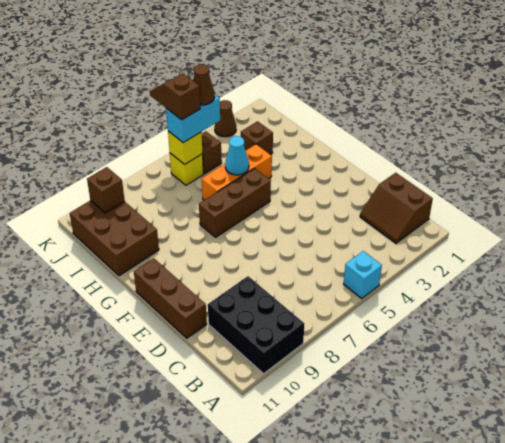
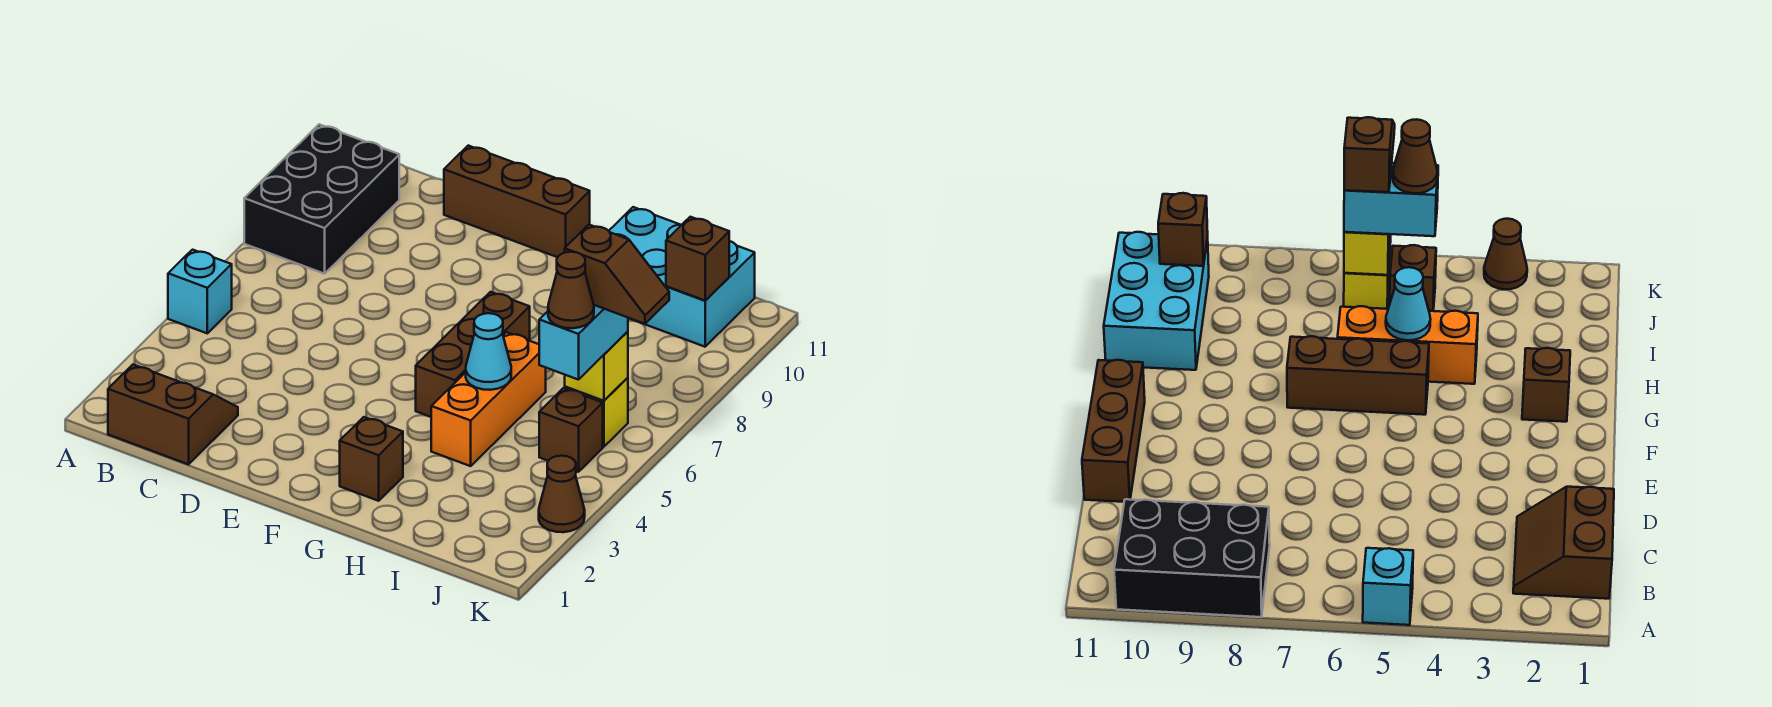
black 2x3 brick [208,276,304,373] -> black 2x3 brick turned to [244,124,399,274]
brown 2x3 brick [70,200,159,276] -> cyan 2x3 brick [609,207,755,347]
brown 1x1 brick [241,121,273,155] -> brown 1x1 brick moved to [340,417,403,501]

